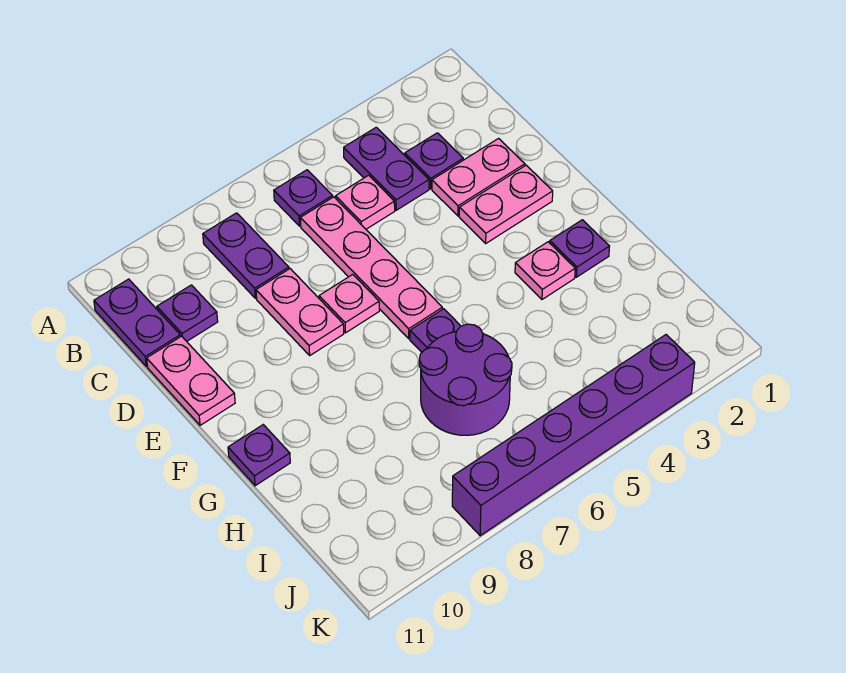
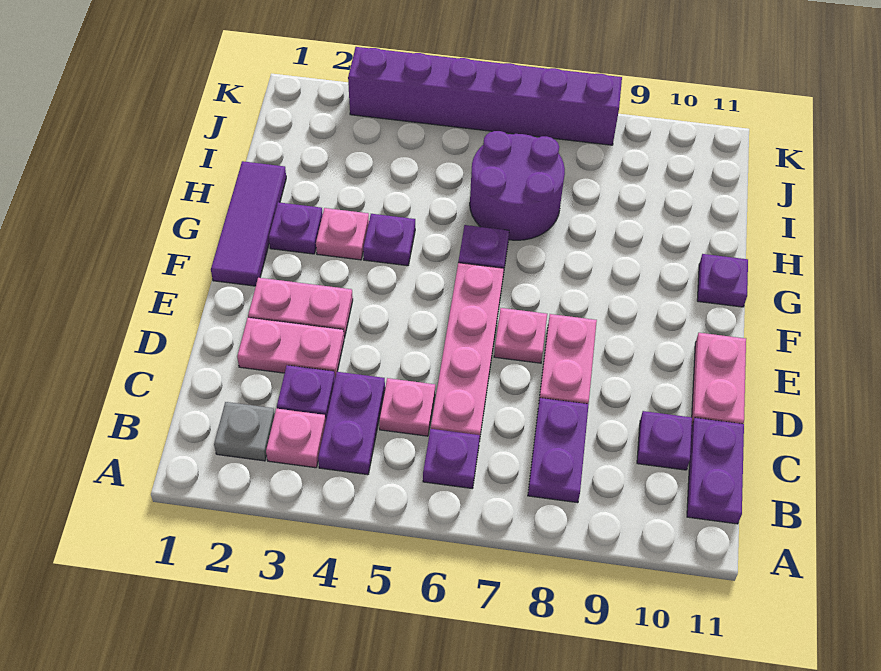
none -> grey 1x1 plate [214,402,275,461]
none -> pink 1x1 plate [266,409,326,468]
none -> purple 1x3 tile [211,161,286,286]
none -> purple 1x1 plate [363,214,415,266]

